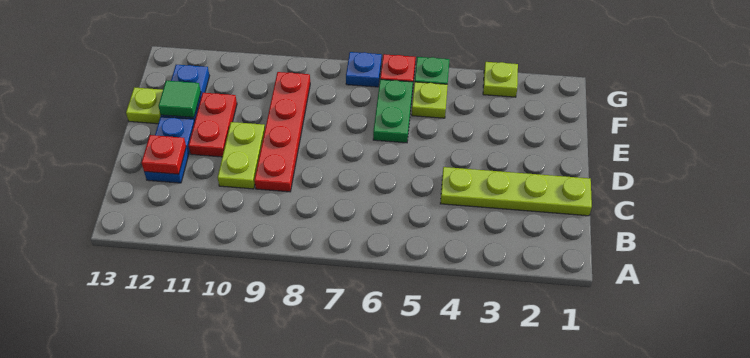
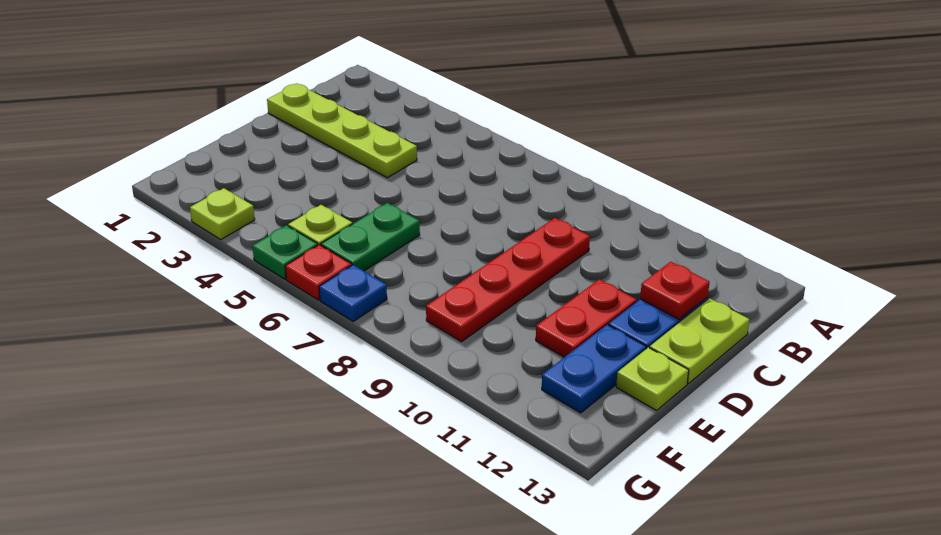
lime 1x2 plate [218,122,265,189] -> lime 1x2 plate moved to [650,298,750,384]
green 1x1 tile [158,81,201,117] -> none

